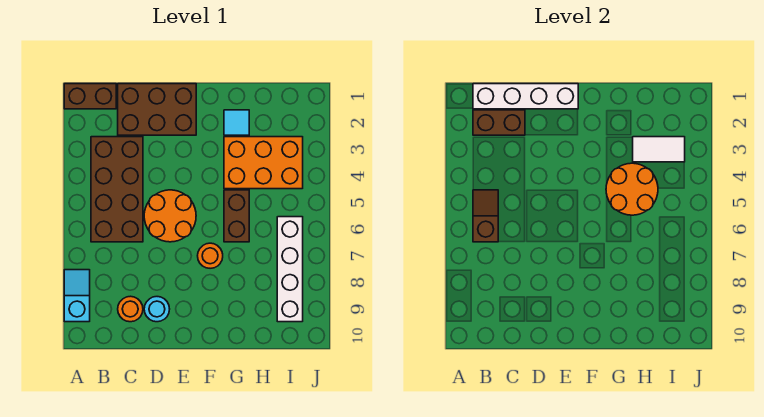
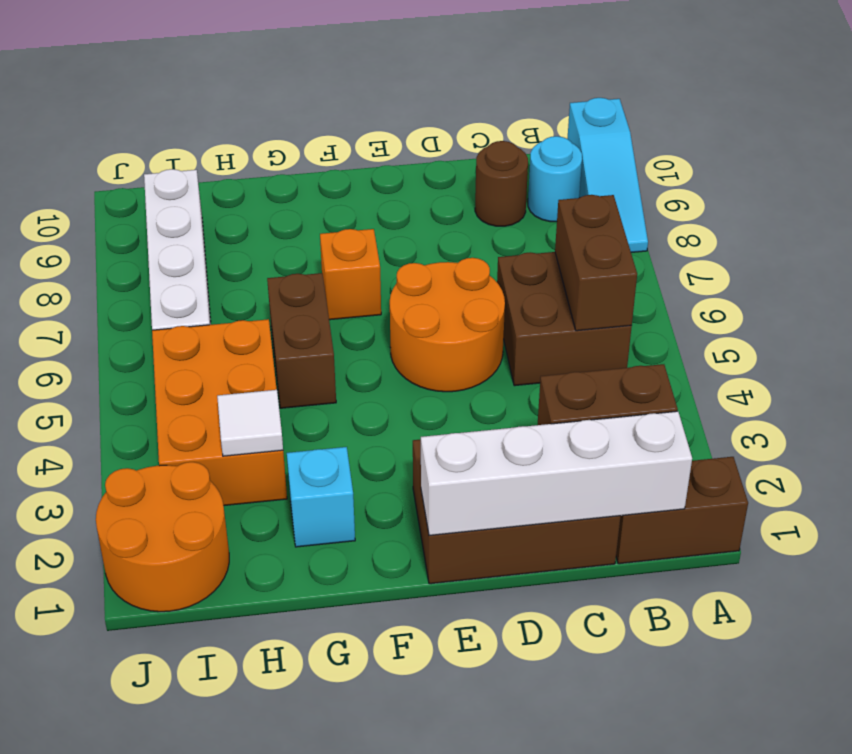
cyan 1x2 slope [64,270,90,322] -> cyan 1x3 slope [567,98,648,252]
brown 2x4 brick [91,137,143,242] -> brown 2x2 brick [497,252,632,386]
brown 1x2 slope [473,190,498,242] -> brown 1x2 brick [555,195,637,331]
orange 1x1 round brick [118,296,143,322] -> brown 1x1 round brick [475,141,528,226]
cyan 1x1 round brick [144,297,170,322] -> cyan 1x1 round brick moved to [528,136,582,222]
orange 1x1 round brick [198,243,223,268] -> orange 1x1 brick [320,229,381,320]
cyan 1x1 tile [224,110,249,135] -> cyan 1x1 brick [287,447,355,547]
orange 2x3 brick [224,137,303,189] -> orange 2x3 brick turned to [152,319,287,506]
orange 2x2 round brick [606,163,658,215] -> orange 2x2 round brick moved to [96,462,229,612]
white 1x2 tile [633,137,685,162] -> white 1x1 tile [217,390,283,456]

